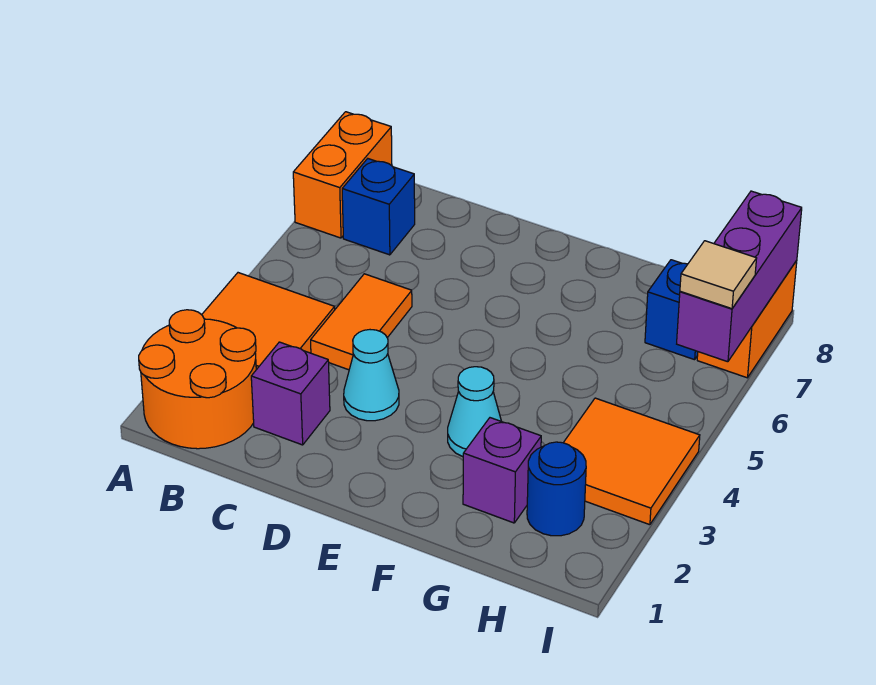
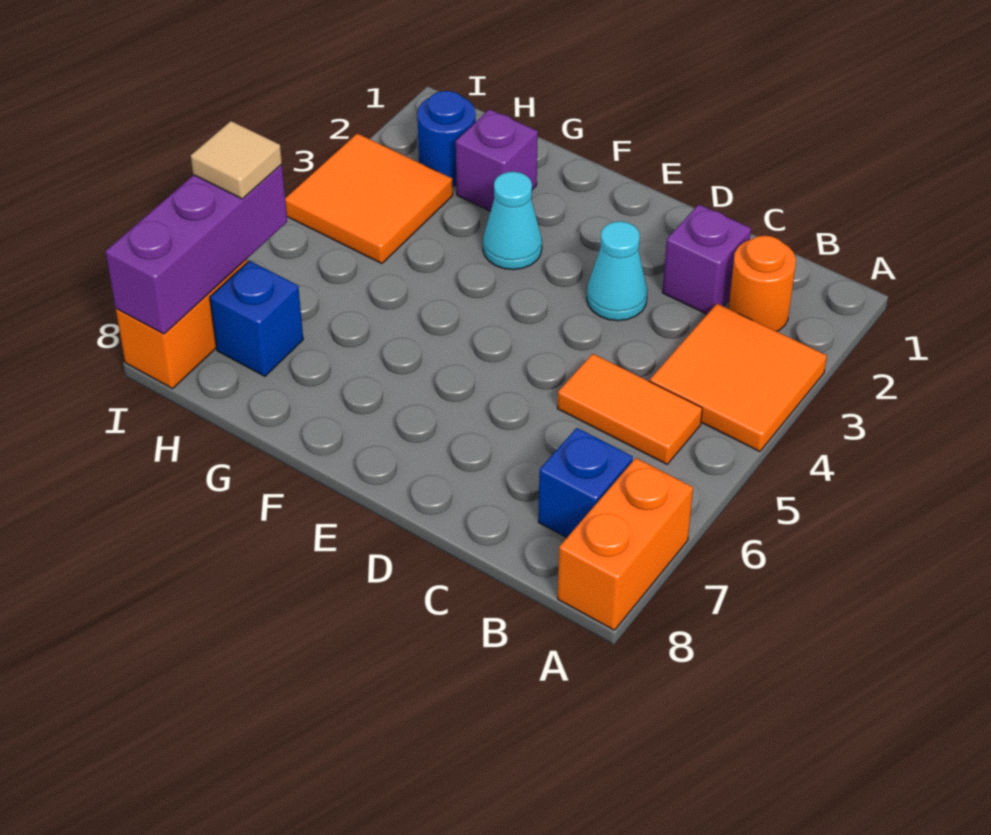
orange 2x2 round brick [139,310,256,449] -> orange 1x1 round brick [729,236,796,331]
orange 1x2 tile [311,274,412,370] -> orange 1x2 tile turned to [557,354,702,464]

